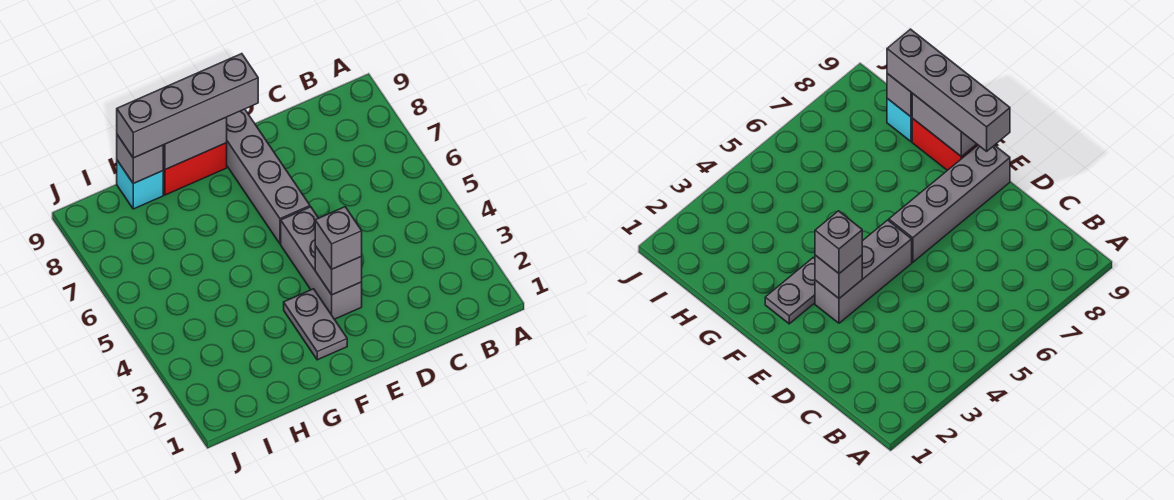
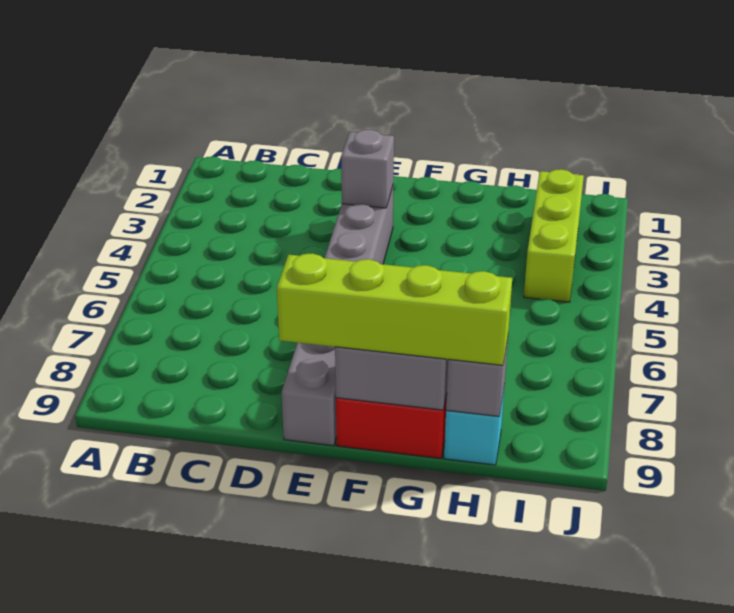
grey 1x1 brick [315,207,362,269] -> none
grey 1x4 brick [117,54,258,158] -> lime 1x4 brick [277,253,512,365]
grey 1x2 plate [284,289,347,360] -> none
none -> lime 1x3 brick [524,169,584,302]

